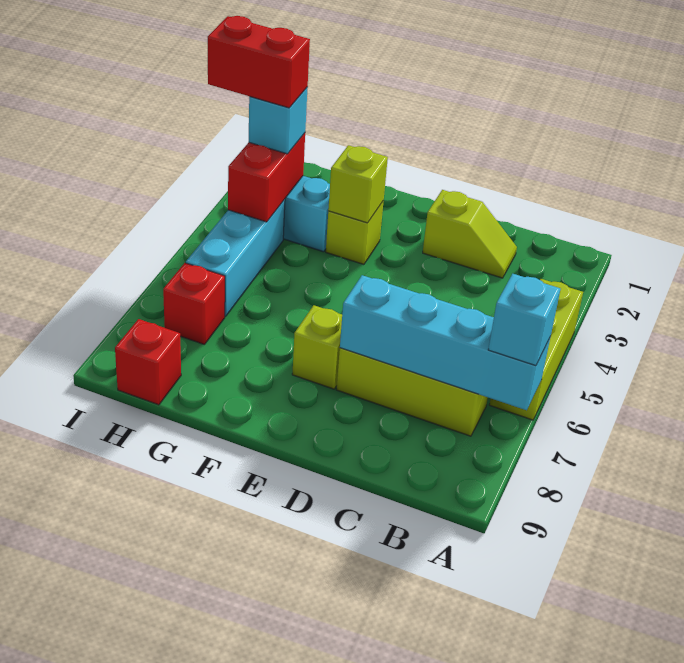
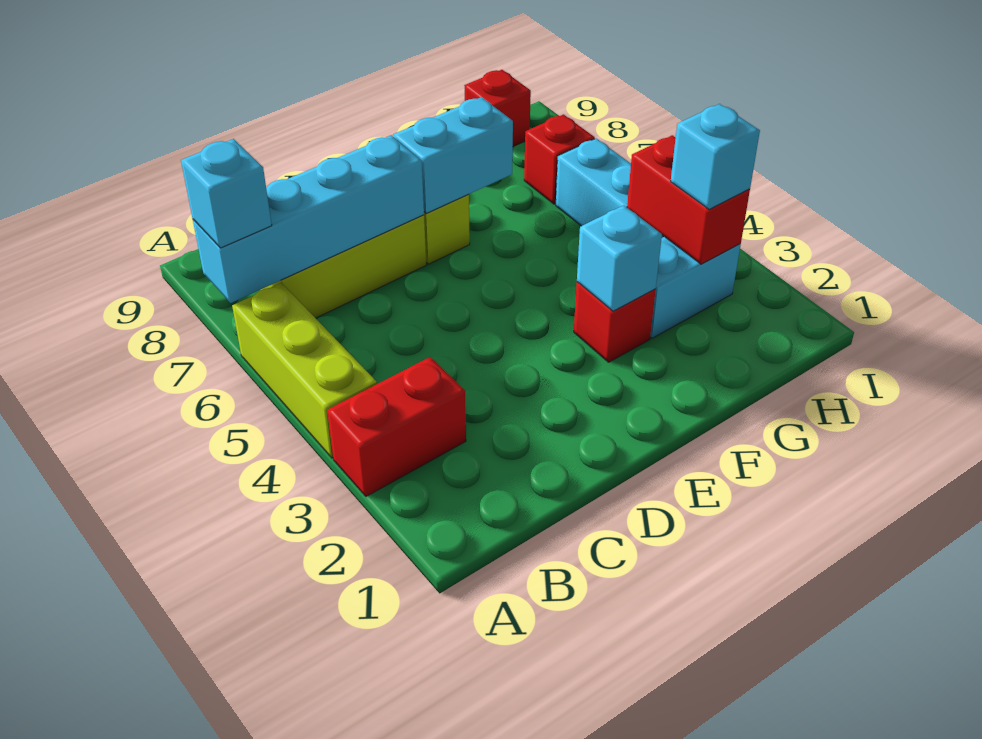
lime 1x2 slope [423,190,517,278] -> none
none -> cyan 1x2 brick [393,97,513,213]
lime 1x1 brick [326,200,384,264] -> red 1x1 brick [574,282,656,362]
lime 1x1 brick [328,145,388,223] -> cyan 1x1 brick [577,205,662,311]
red 1x2 brick [208,16,310,108] -> red 1x2 brick moved to [327,357,466,496]

